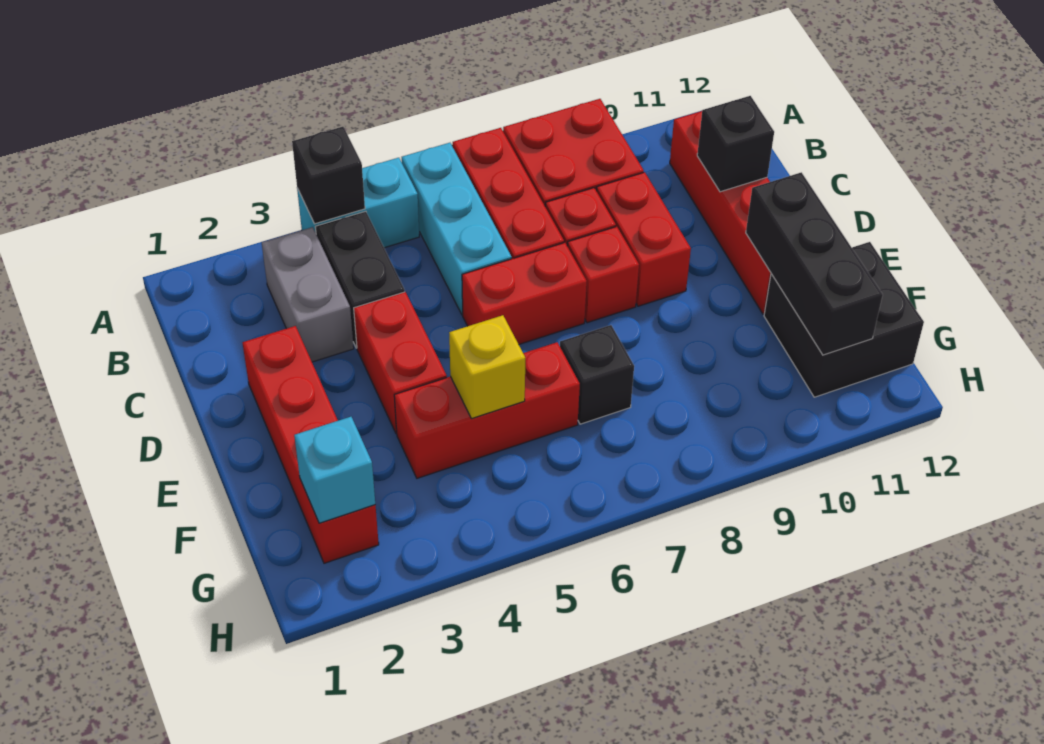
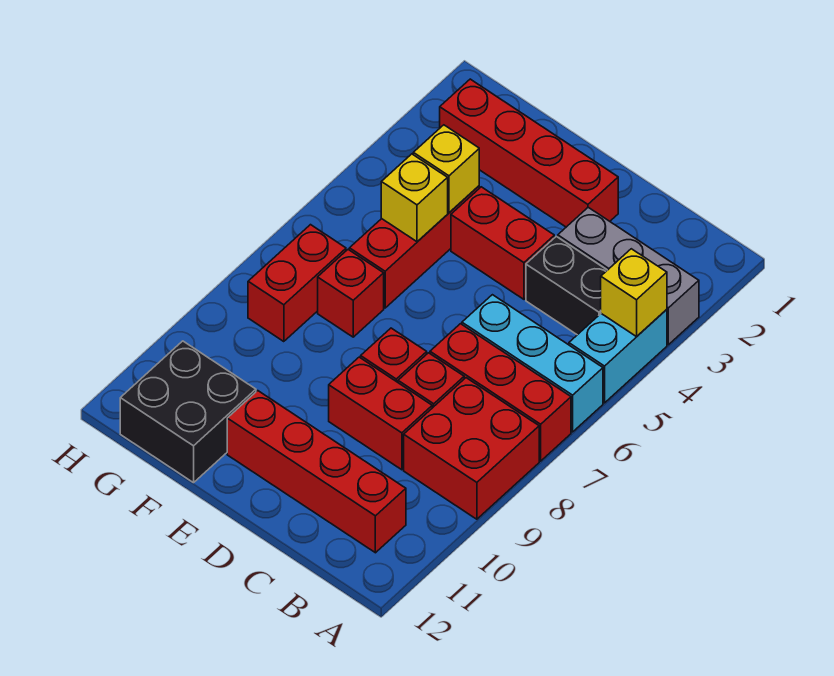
black 1x1 brick [292,127,365,224] -> yellow 1x1 brick [601,249,667,337]
grey 1x2 brick [262,227,354,362] -> grey 1x3 brick [558,207,699,345]
black 1x1 brick [697,96,774,192] -> none
red 1x2 brick [462,243,587,344] -> red 1x2 brick moved to [248,225,346,342]
black 1x3 brick [746,172,883,355] -> none
none -> yellow 1x1 brick [413,125,479,213]
black 1x1 brick [560,325,634,424] -> red 1x1 brick [318,250,384,337]
cyan 1x1 brick [294,417,375,523] -> none

